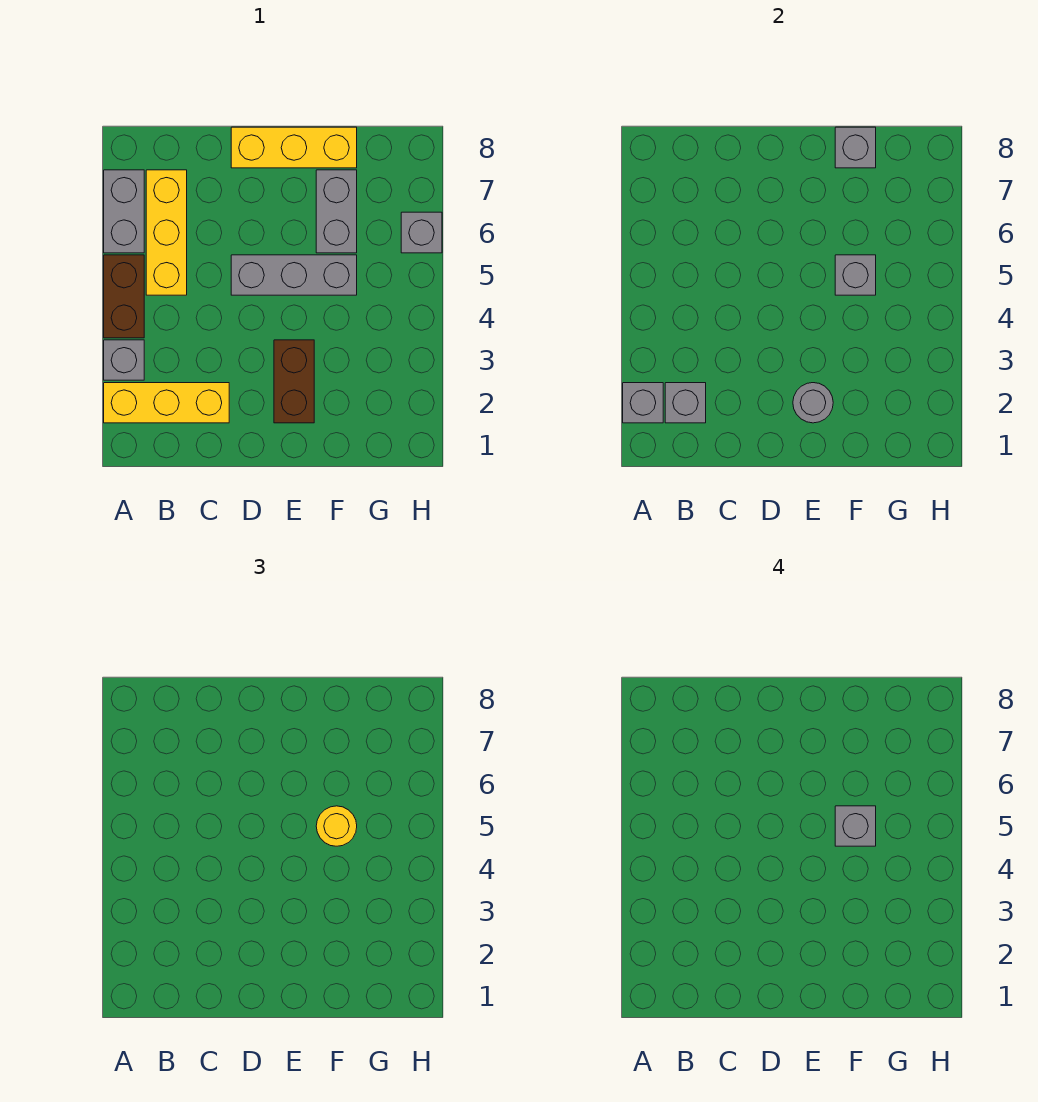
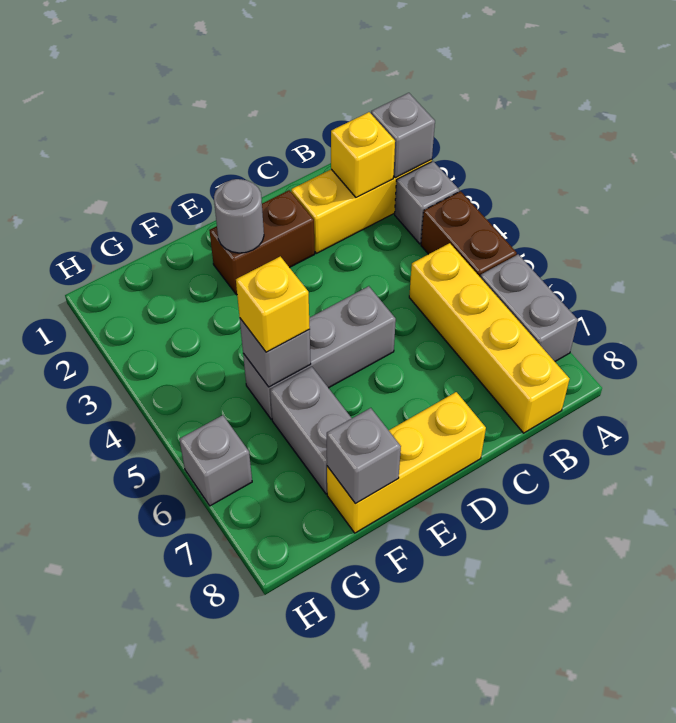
grey 1x1 brick [665,383,706,423] -> yellow 1x1 brick [331,112,395,197]
yellow 1x3 brick [146,170,187,295] -> yellow 1x4 brick [409,243,570,433]
brown 1x2 brick [274,340,314,423] -> brown 1x2 brick turned to [209,190,315,295]
yellow 1x1 round brick [316,806,357,846] -> yellow 1x1 brick [236,256,310,352]
grey 1x1 brick [835,806,876,846] -> none

